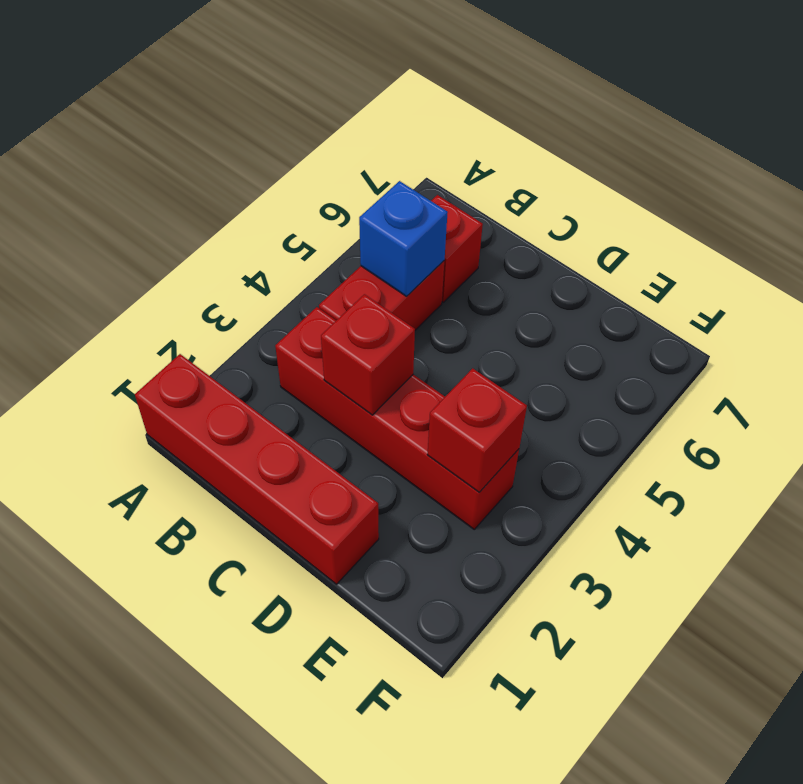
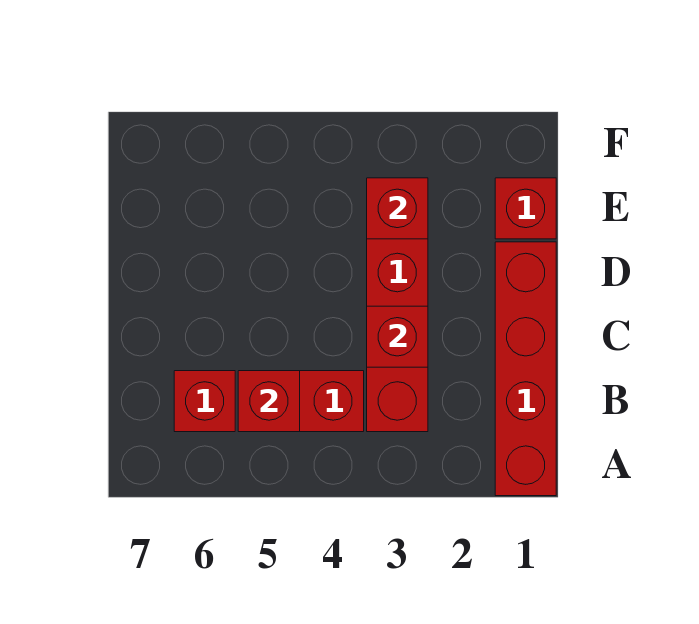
blue 1x1 brick [359,181,448,296] -> red 1x1 brick [238,371,300,432]
none -> red 1x1 brick [495,178,556,239]

